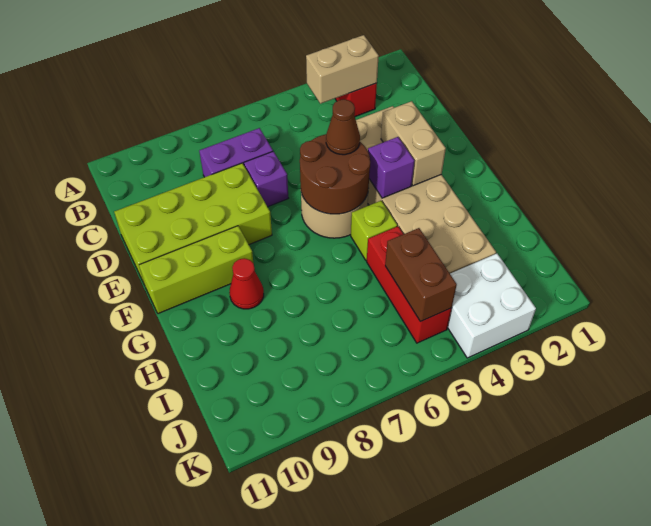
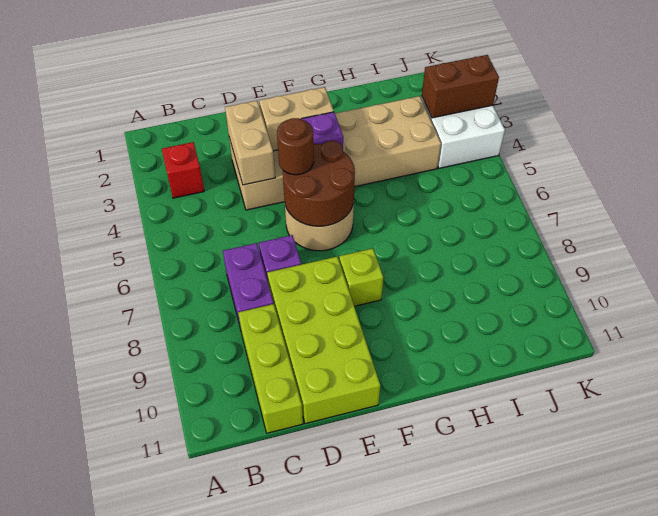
tan 1x2 brick [306,35,379,104] -> tan 1x2 brick moved to [225,101,275,185]
brown 1x1 cone [326,99,360,155] -> brown 1x1 round brick [277,118,314,175]
lime 1x3 brick [139,226,253,314] -> lime 1x3 brick moved to [238,304,303,433]
lime 1x1 brick [351,201,397,260] -> lime 1x1 brick moved to [339,248,383,306]
red 1x1 cone [229,258,264,309] -> none
red 1x3 brick [367,226,452,343] -> none
brown 1x2 brick [385,228,457,322] -> brown 1x2 brick moved to [422,55,499,118]

